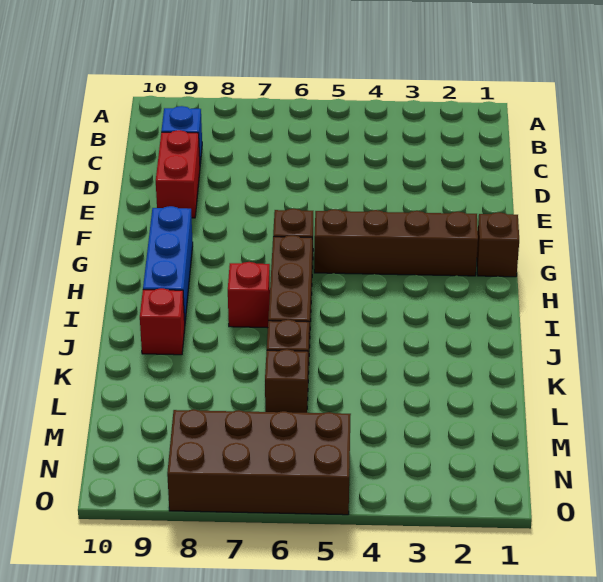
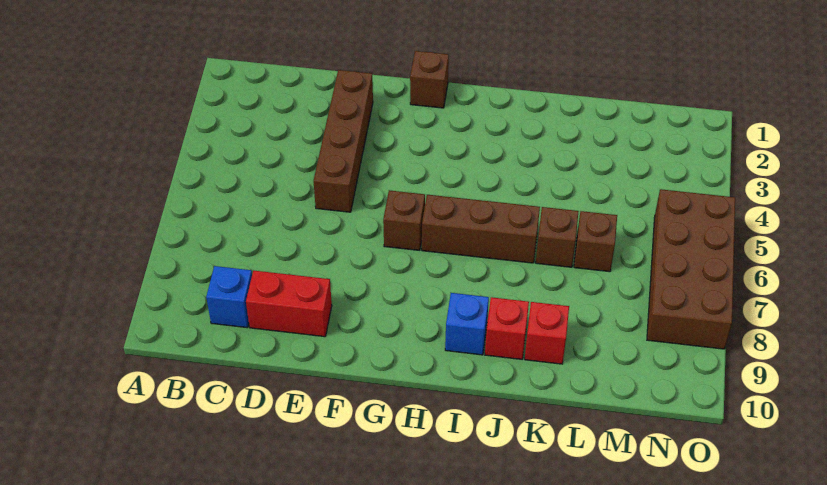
brown 1x4 brick [314,209,478,276] -> brown 1x4 brick moved to [314,70,373,212]
blue 1x3 brick [143,206,193,320] -> blue 1x1 brick [445,293,489,355]
red 1x1 brick [228,262,270,328] -> red 1x1 brick moved to [525,302,569,364]

